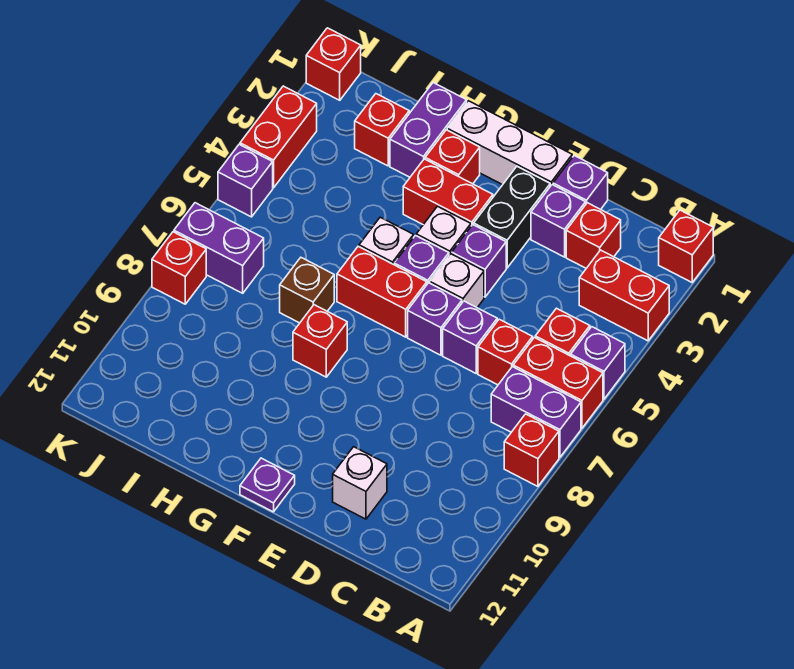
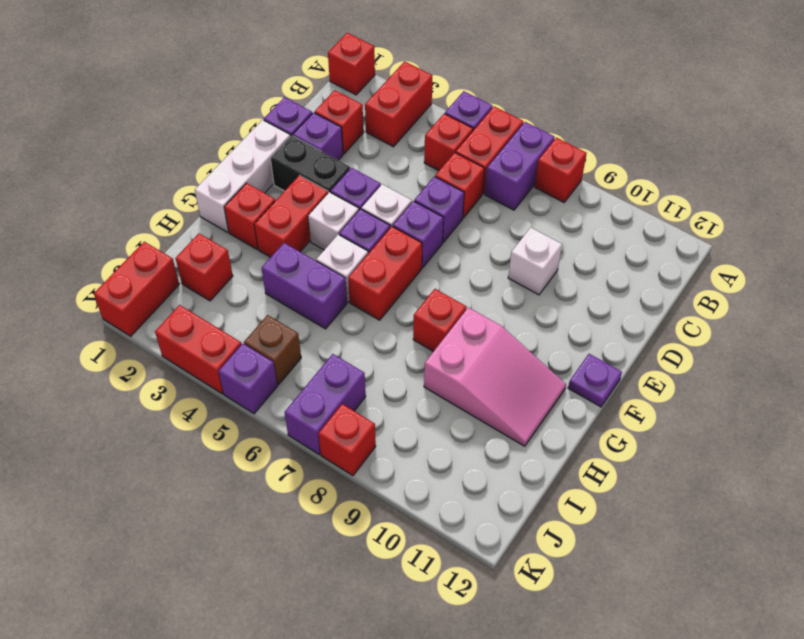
white 1x1 brick [333,447,387,519] -> white 1x1 brick moved to [508,228,562,295]
none -> pink 2x3 slope [424,307,566,446]
purple 1x2 brick [390,83,467,177] -> purple 1x2 brick moved to [261,243,347,329]
brown 1x1 brick [280,258,334,323] -> brown 1x1 brick moved to [244,315,301,385]
red 1x1 brick [306,28,361,100] -> red 1x2 brick [94,242,179,336]

